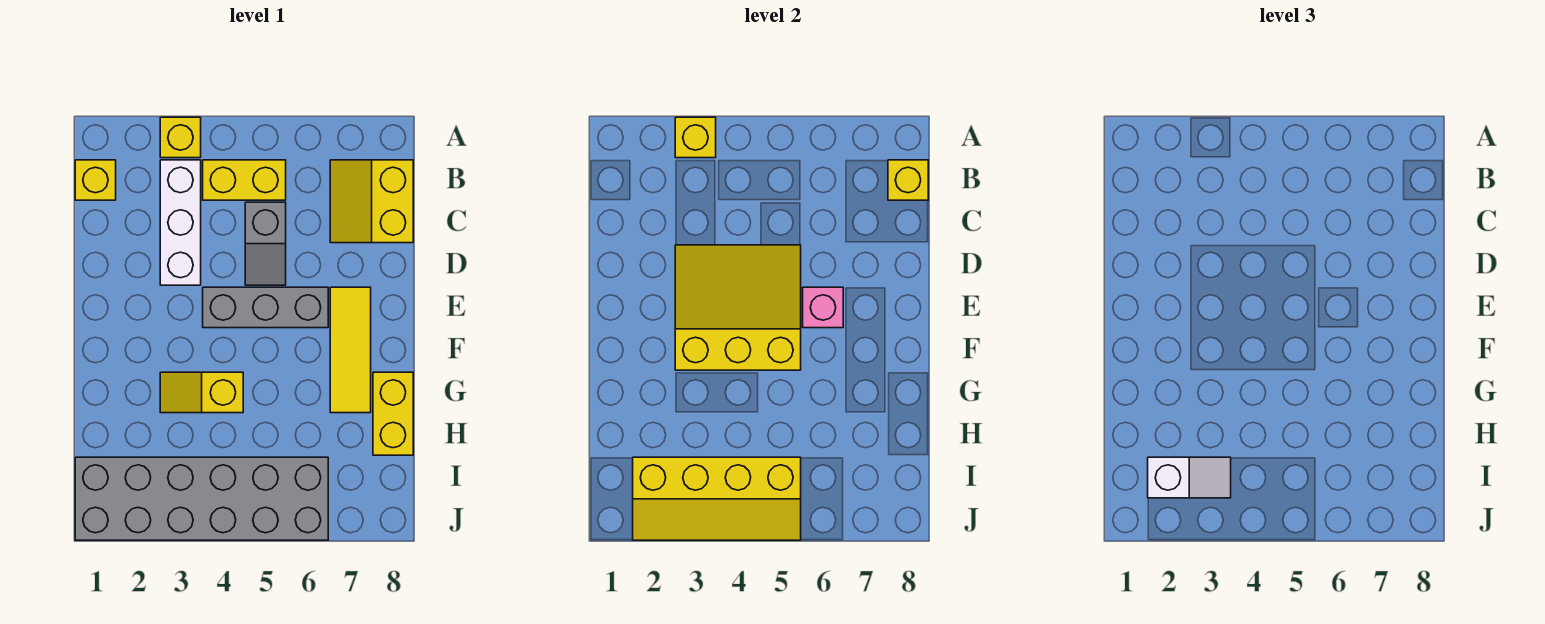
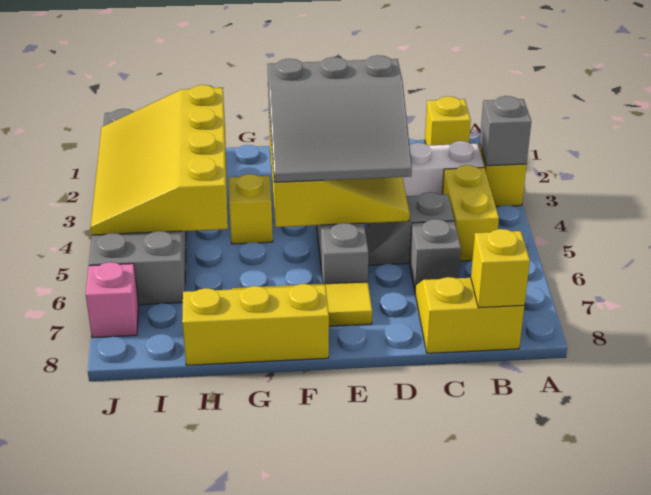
yellow 1x1 brick [675,117,716,158] -> grey 1x1 brick [480,96,531,166]
none -> grey 1x1 brick [410,219,461,290]
none -> grey 3x3 slope [268,55,412,182]
pink 1x1 brick [803,287,843,328] -> pink 1x1 brick moved to [86,262,139,338]
yellow 1x2 brick [373,372,413,455] -> yellow 1x3 brick [182,284,329,365]
yellow 2x4 slope [633,457,801,540] -> yellow 3x4 slope [91,85,228,235]
white 1x2 slope [1148,457,1231,498] -> none

